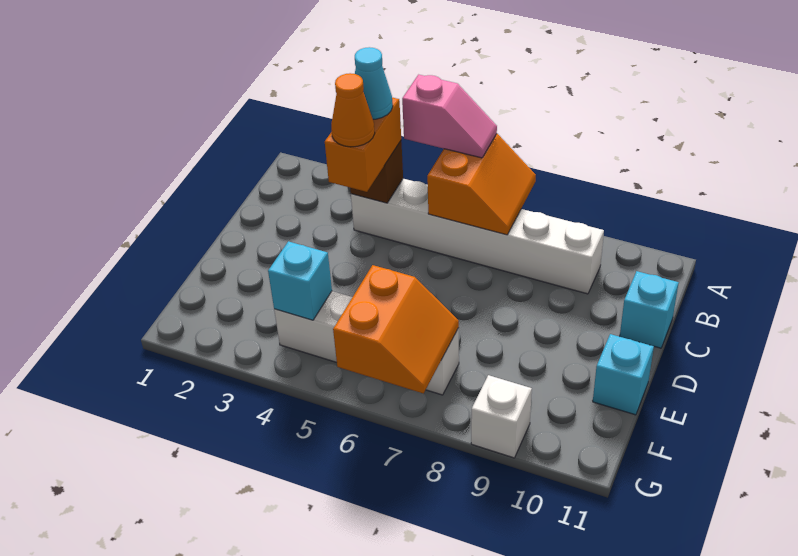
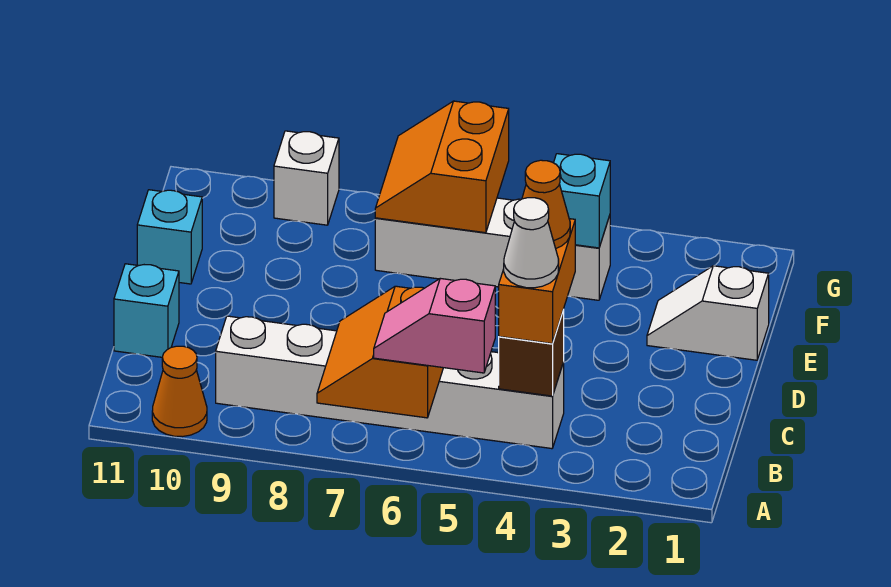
none -> orange 1x1 cone [152,346,207,437]
cyan 1x1 cone [355,47,393,119] -> white 1x1 cone [504,198,559,288]
none -> white 1x2 slope [647,266,769,360]

